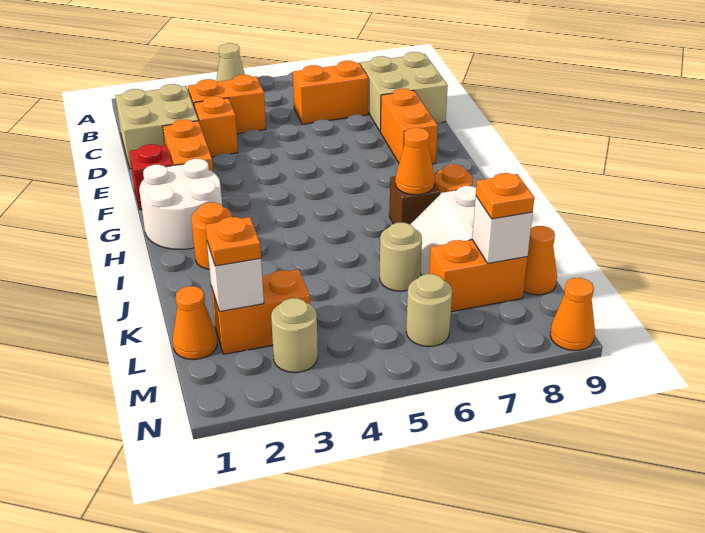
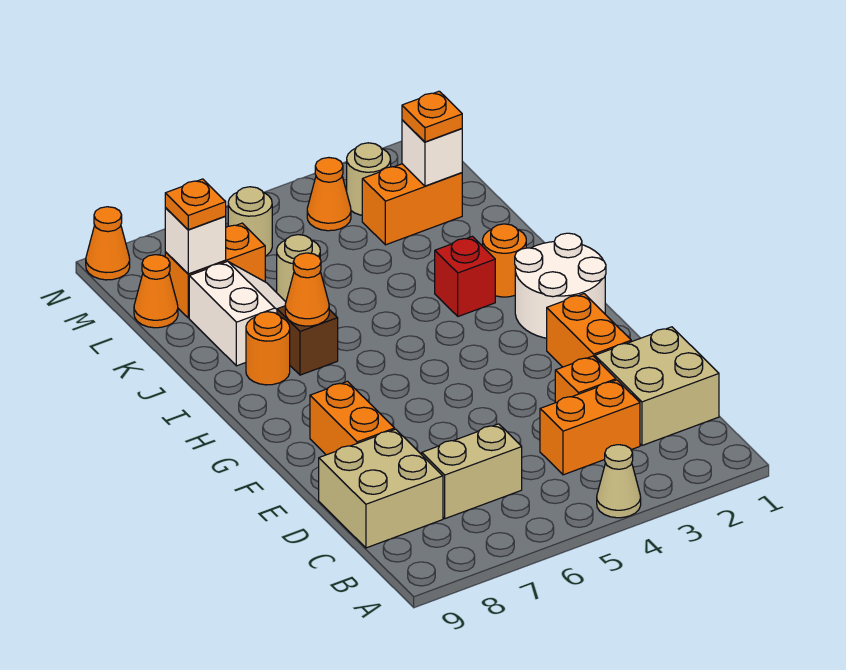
orange 1x2 brick [293,61,368,124] -> tan 1x2 brick [422,424,522,519]
red 1x1 brick [129,144,173,210] -> red 1x1 brick moved to [435,236,495,316]
orange 1x1 cone [173,286,217,360] -> orange 1x1 cone moved to [307,158,351,231]

